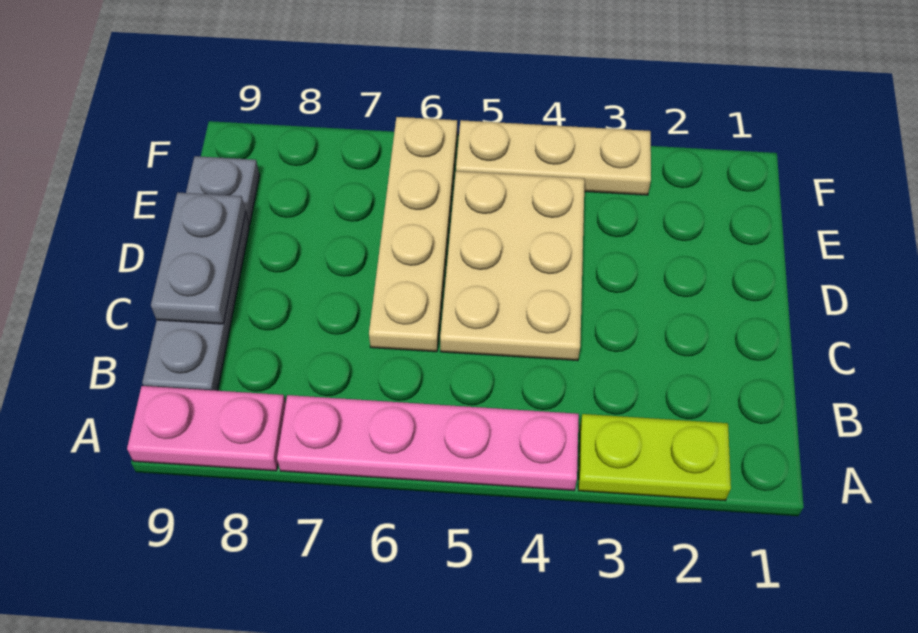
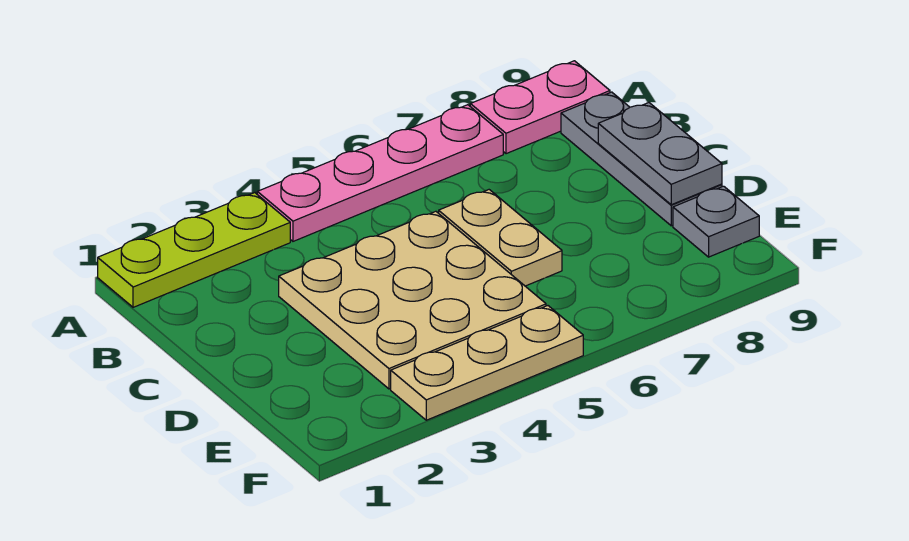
lime 1x2 plate [578,414,731,501] -> lime 1x3 plate [98,193,290,307]
tan 2x3 plate [440,171,585,361] -> tan 3x3 plate [279,211,546,389]
tan 1x4 plate [369,117,457,352] -> tan 1x2 plate [439,190,562,286]

